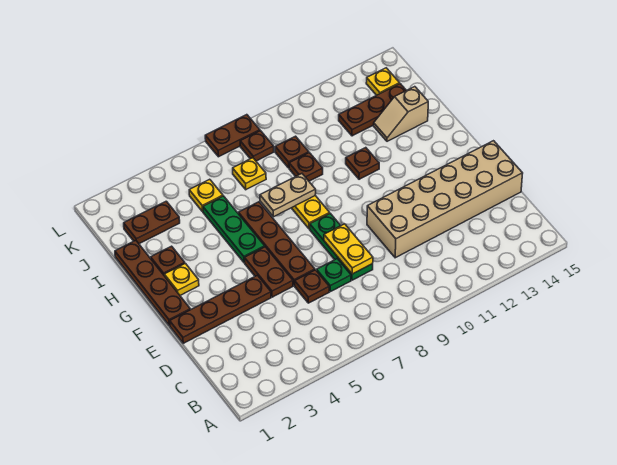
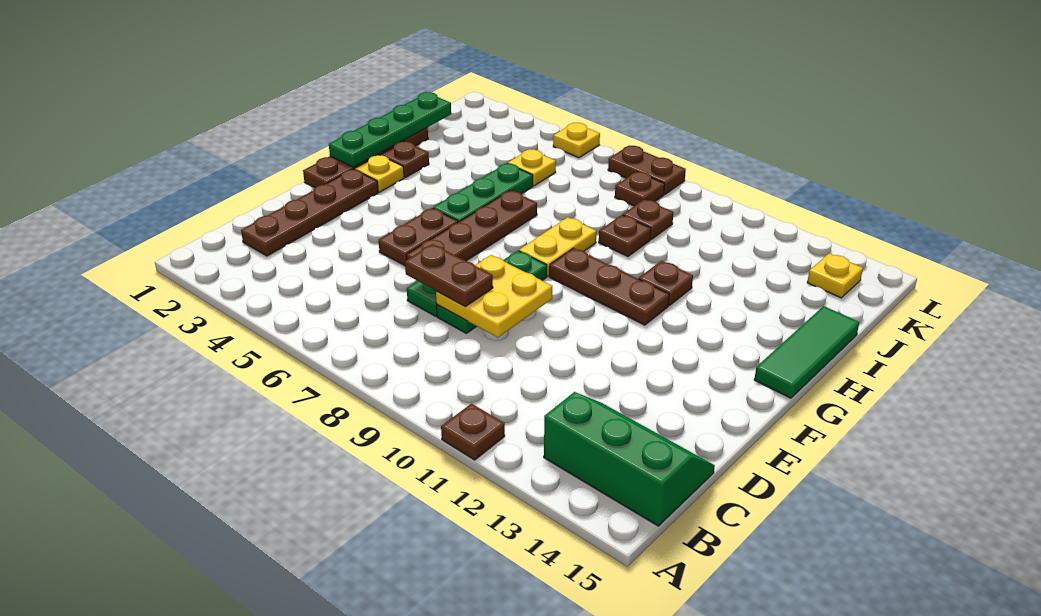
none -> green 2x3 slope [544,392,715,526]
brown 1x1 plate [295,270,329,303] -> brown 1x1 plate moved to [441,404,505,460]
yellow 1x2 plate [324,224,373,274] -> yellow 2x2 plate [436,255,552,338]
tan 2x6 brick [367,141,523,258] -> none
brown 1x4 plate [170,275,271,343] -> brown 1x4 plate turned to [241,169,378,256]
none -> green 1x4 plate [329,92,451,167]
none -> green 1x3 tile [754,306,859,398]
tan 1x2 plate [260,174,316,217] -> none
tan 1x2 slope [374,87,428,141] -> none
brown 1x2 plate [124,201,180,244] -> brown 1x2 plate moved to [405,244,493,307]
yellow 1x1 plate [233,158,266,189] -> yellow 1x1 plate moved to [553,123,600,158]
brown 1x3 plate [339,84,406,136] -> brown 1x3 plate moved to [549,248,669,325]

